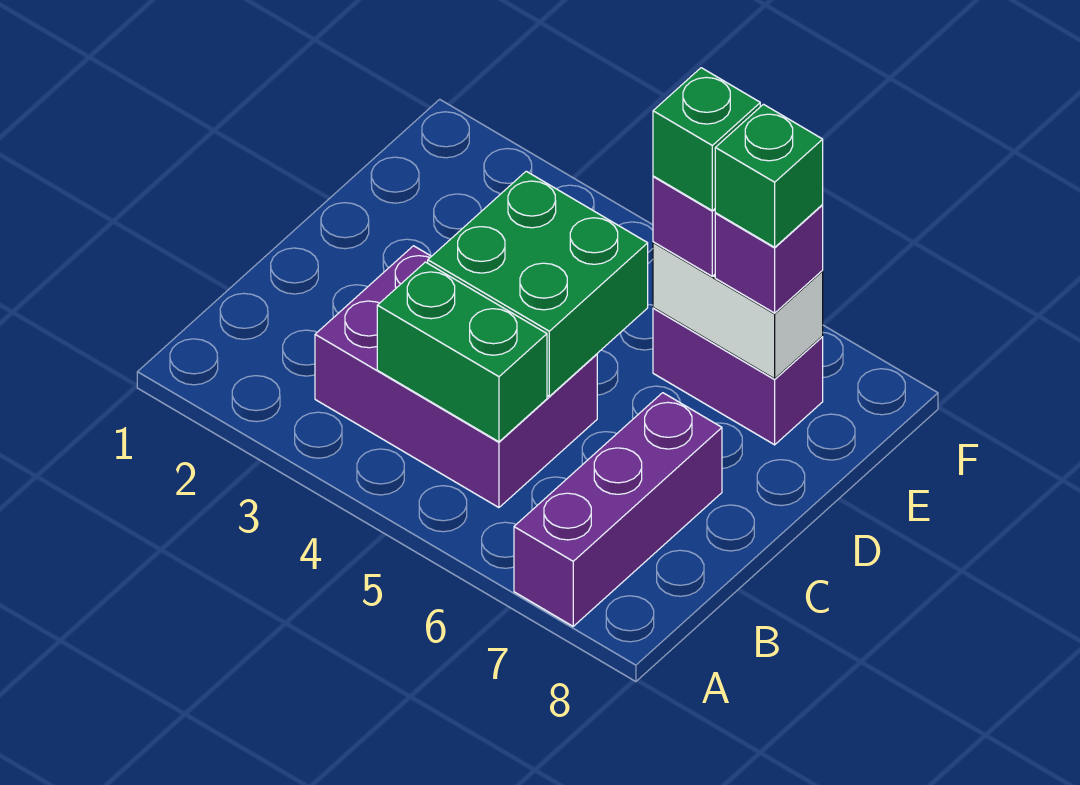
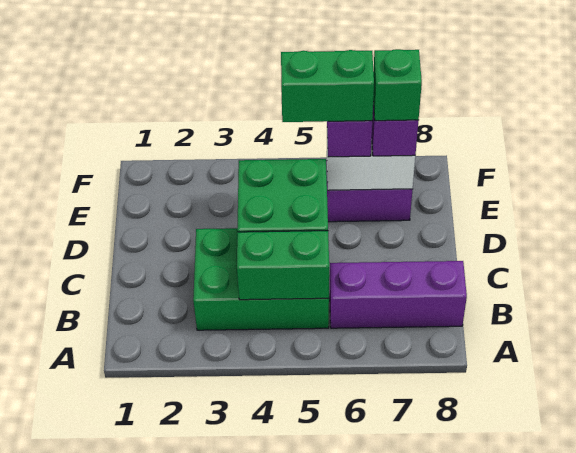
purple 1x3 brick [514,393,722,626] -> purple 1x3 brick turned to [330,261,467,328]
purple 2x3 brick [315,246,597,508] -> green 2x3 brick [193,228,329,330]
green 1x1 brick [653,68,760,210] -> green 1x2 brick [281,50,374,122]

